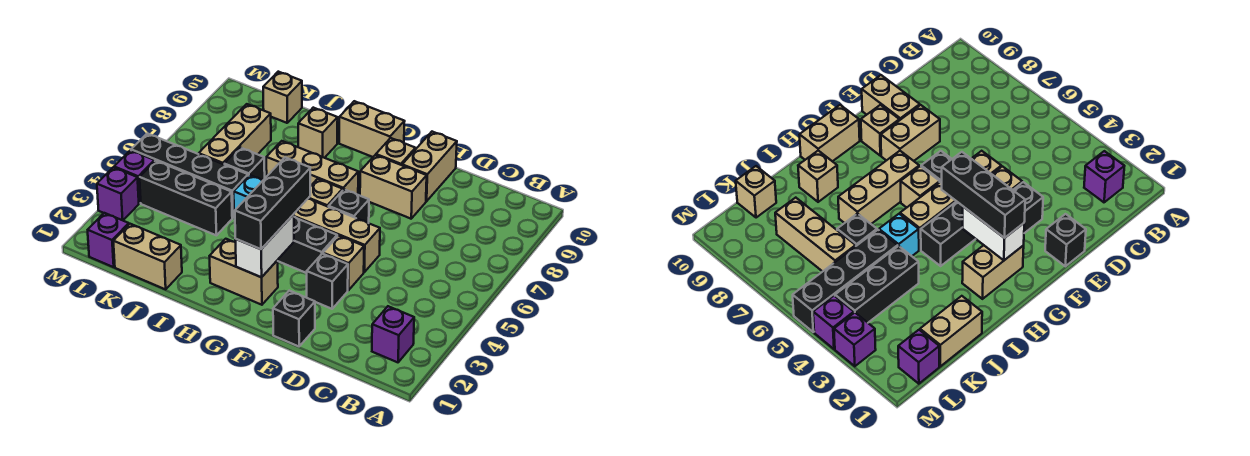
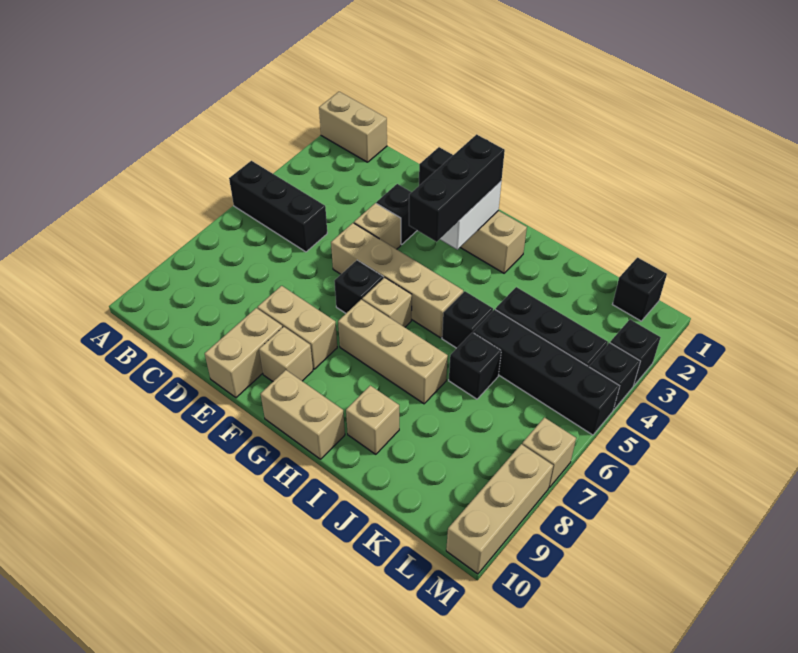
purple 1x1 brick [372,306,414,362] -> none
black 1x3 brick [278,217,337,273] -> black 1x3 brick moved to [229,161,327,252]
cyan 1x1 brick [234,175,263,218] -> black 1x1 brick [442,291,493,348]
tan 1x2 brick [113,224,182,289] -> tan 1x2 brick moved to [319,92,387,162]
tan 1x3 brick [199,104,271,164] -> tan 1x3 brick moved to [446,444,553,574]
tan 1x1 brick [263,72,302,123] -> tan 1x1 brick moved to [522,418,576,488]
purple 1x1 brick [88,213,129,267] -> black 1x1 brick [613,258,667,321]
purple 1x1 brick [97,167,139,220] -> black 1x1 brick [610,320,661,385]
purple 1x1 brick [114,150,155,203] -> black 1x1 brick [589,343,640,410]

